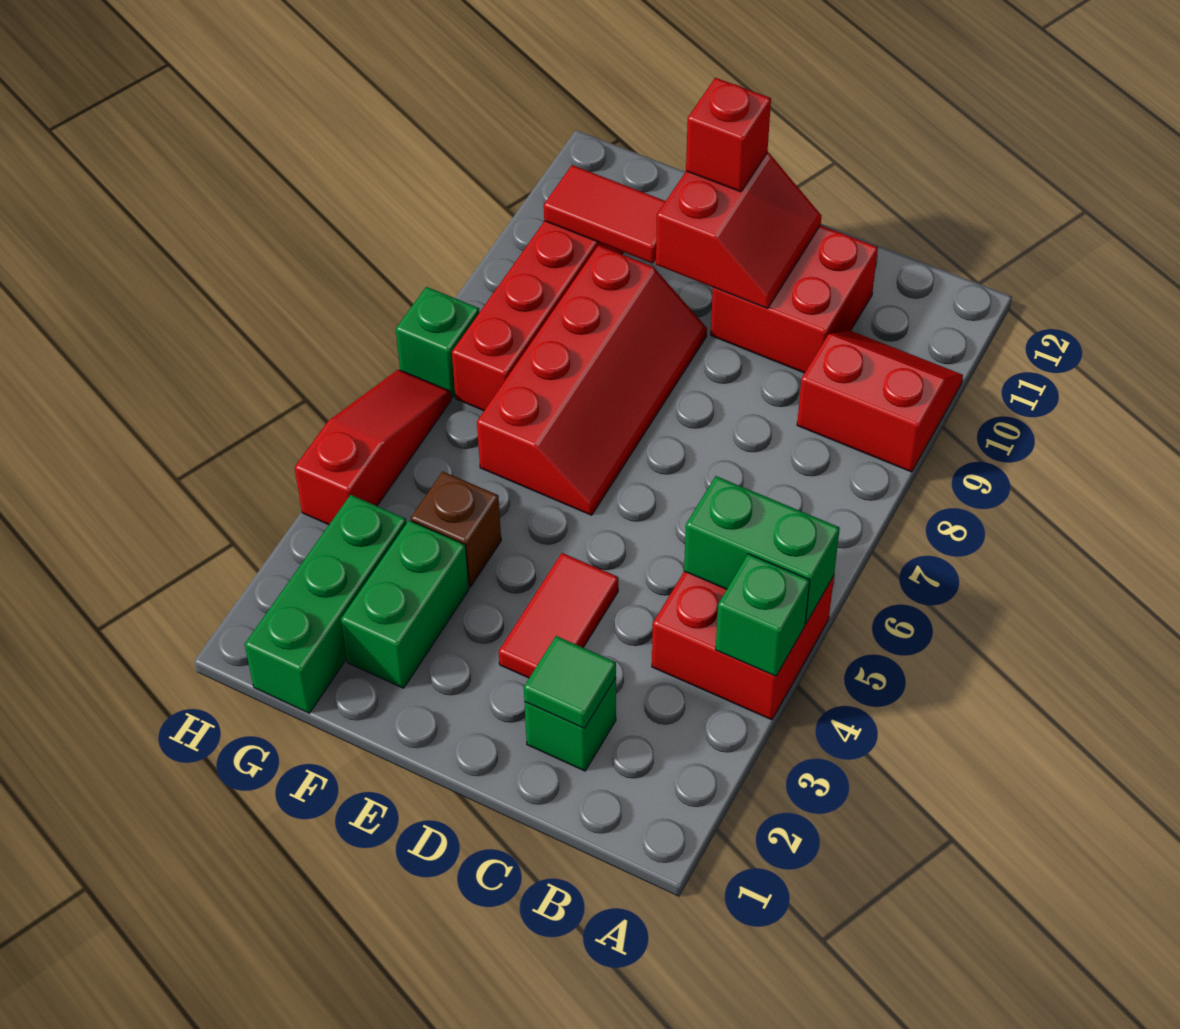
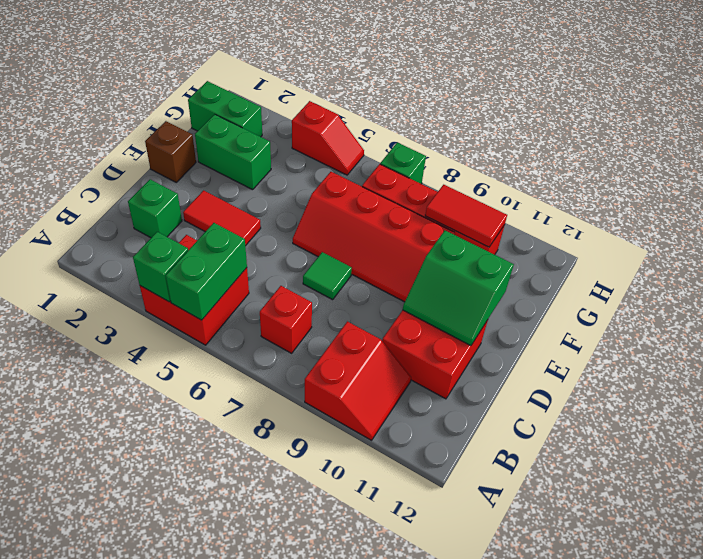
green 1x1 tile [524,636,616,728] -> green 1x1 tile moved to [303,252,352,300]
red 2x2 slope [656,152,822,309] -> green 2x2 slope [403,231,514,346]
red 1x1 brick [686,78,771,192] -> red 1x1 brick moved to [260,286,312,353]
brown 1x1 brick [411,471,501,587] -> brown 1x1 brick moved to [145,121,196,182]
red 1x2 tile [544,165,666,263] -> red 1x2 tile turned to [425,185,507,247]
green 1x3 brick [245,495,407,713] -> green 1x2 brick [188,81,262,137]
red 1x3 slope [295,370,451,525] -> red 1x2 slope [292,101,364,175]

